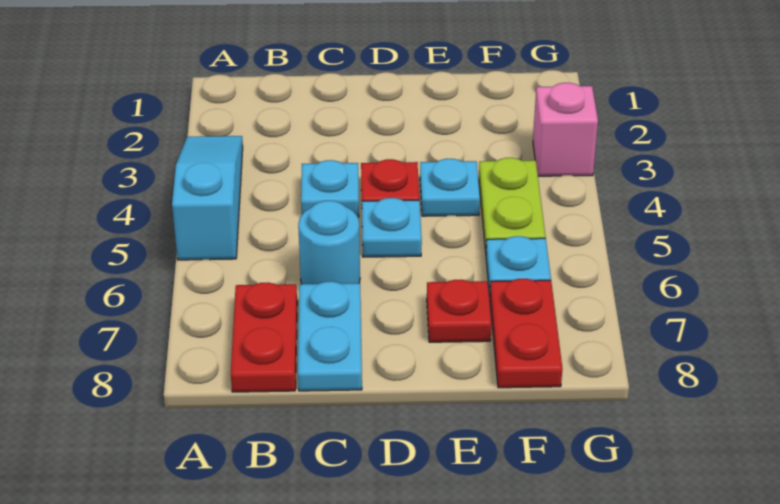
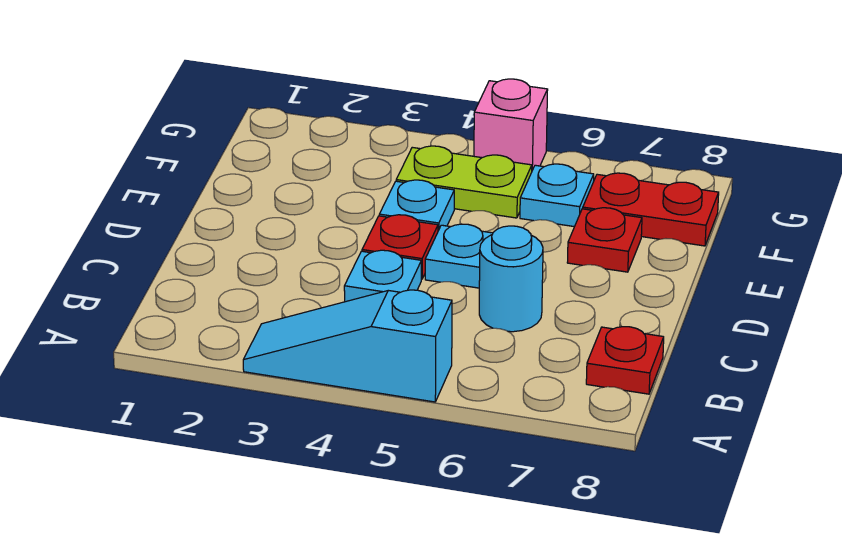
red 1x2 plate [231,282,297,392] -> red 1x1 plate [586,327,664,394]
cyan 1x2 plate [298,281,362,391] -> none
pink 1x1 brick [533,82,598,176] -> pink 1x1 brick moved to [474,79,548,170]

